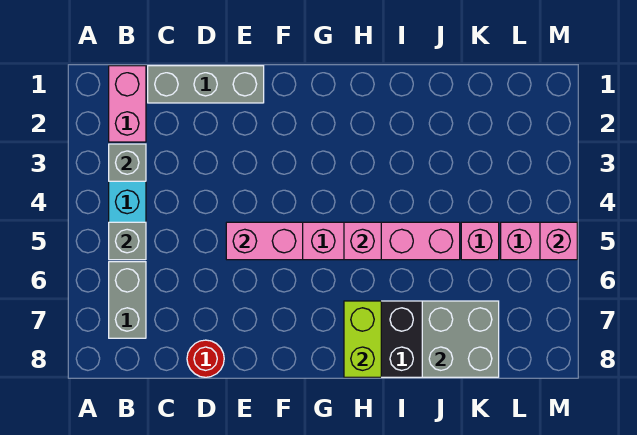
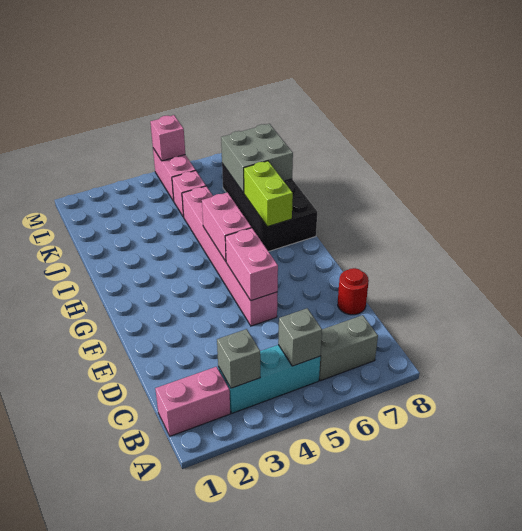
grey 1x3 brick [148,66,264,103] -> none
pink 1x1 brick [344,222,381,260] -> pink 1x2 brick [202,192,251,261]
lime 1x2 brick [344,301,381,377] -> lime 1x2 brick turned to [244,161,293,227]

